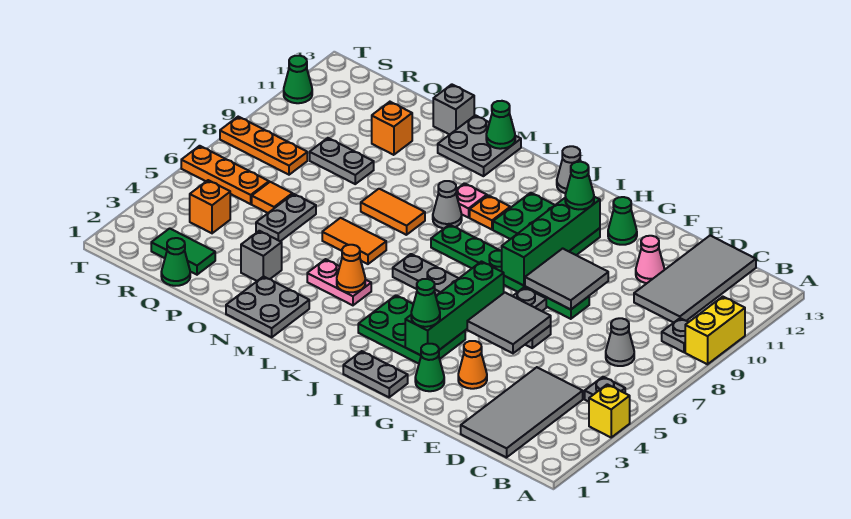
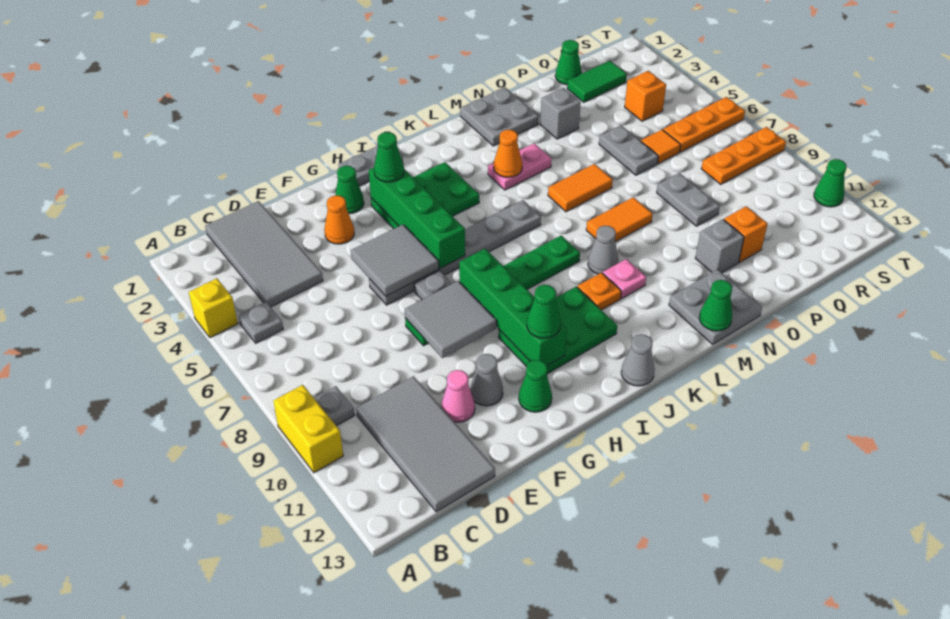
grey 1x1 cone [606,318,634,366] -> grey 1x1 cone moved to [470,354,503,406]
grey 1x1 brick [433,84,474,135] -> grey 1x1 brick moved to [695,219,744,273]
grey 1x2 plate [310,138,374,184] -> grey 1x2 plate turned to [657,173,720,226]

